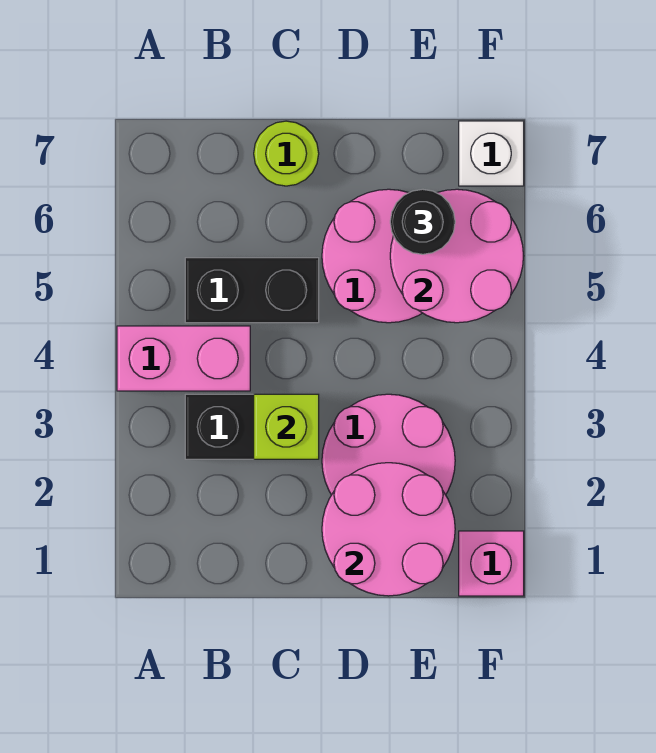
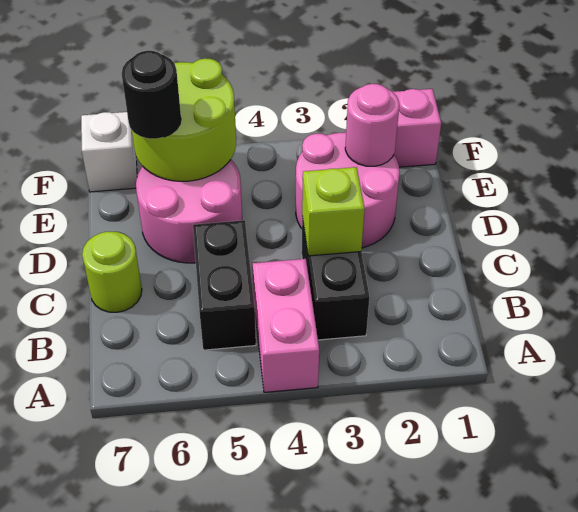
pink 2x2 round brick [322,463,455,596] -> pink 1x1 round brick [345,84,399,166]
pink 2x2 round brick [390,189,523,323] -> lime 2x2 round brick [132,58,236,181]

